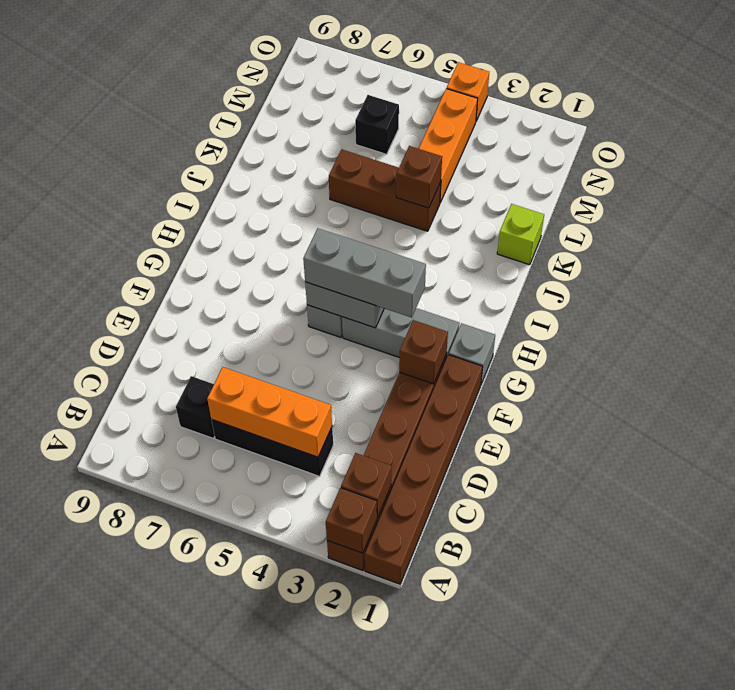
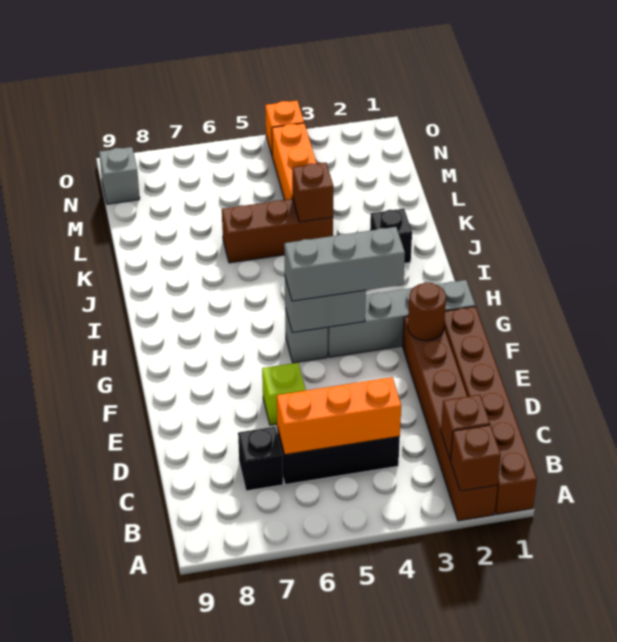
brown 1x1 brick [399,320,448,384] -> brown 1x1 round brick [408,282,446,341]
lime 1x1 brick [497,204,544,265] -> lime 1x1 brick moved to [262,363,306,425]
black 1x1 brick [355,95,399,154] -> black 1x1 brick moved to [370,209,412,263]
none -> grey 1x1 brick [99,147,140,204]

